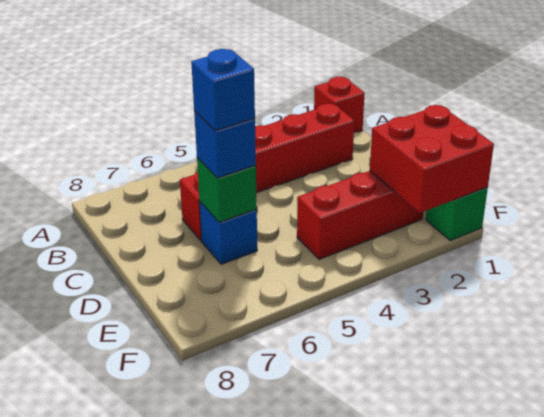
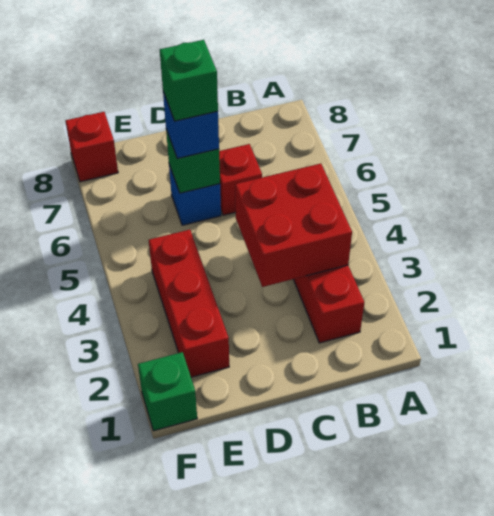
red 1x1 brick [314,77,364,133] -> red 1x1 brick moved to [66,112,118,182]
blue 1x1 brick [191,49,255,131] -> green 1x1 brick [160,40,218,121]
red 2x2 brick [370,105,494,213] -> red 2x2 brick moved to [235,164,352,287]

